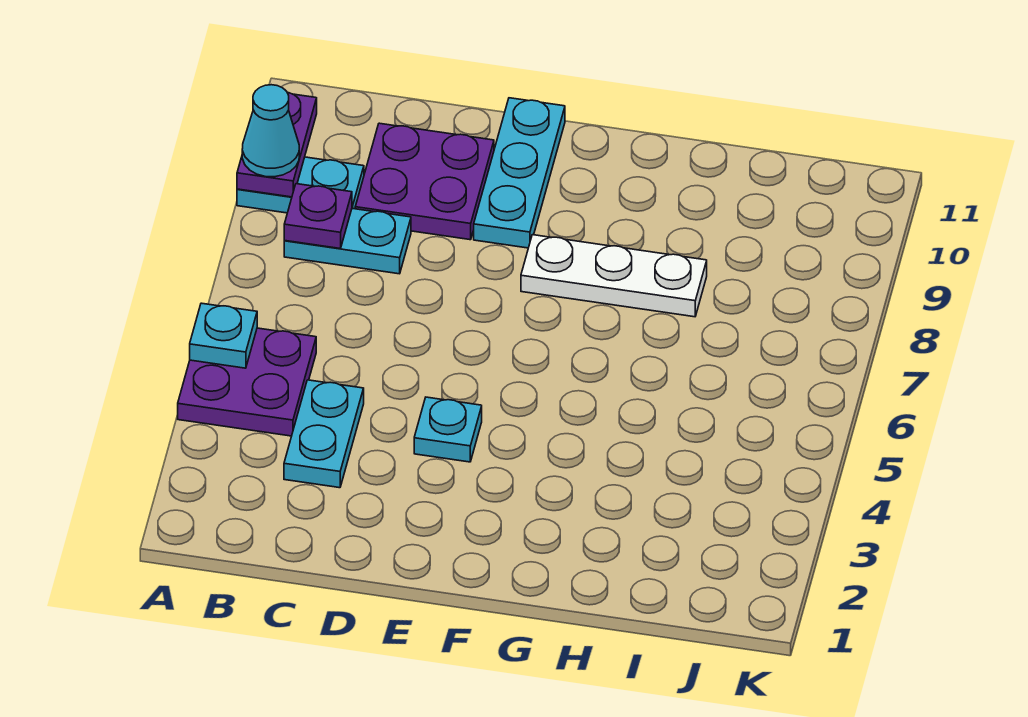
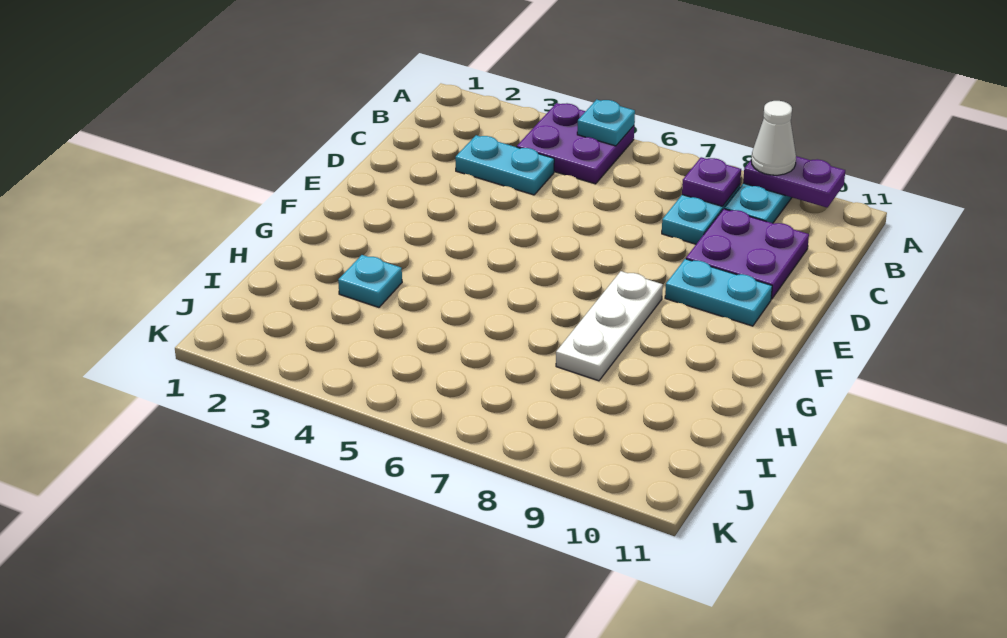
cyan 1x1 cone [242,85,299,177] -> white 1x1 cone [751,101,796,175]
cyan 1x1 plate [414,397,482,462] -> cyan 1x1 plate moved to [338,255,402,307]
cyan 1x3 plate [474,98,565,248] -> cyan 1x2 plate [665,259,772,326]

